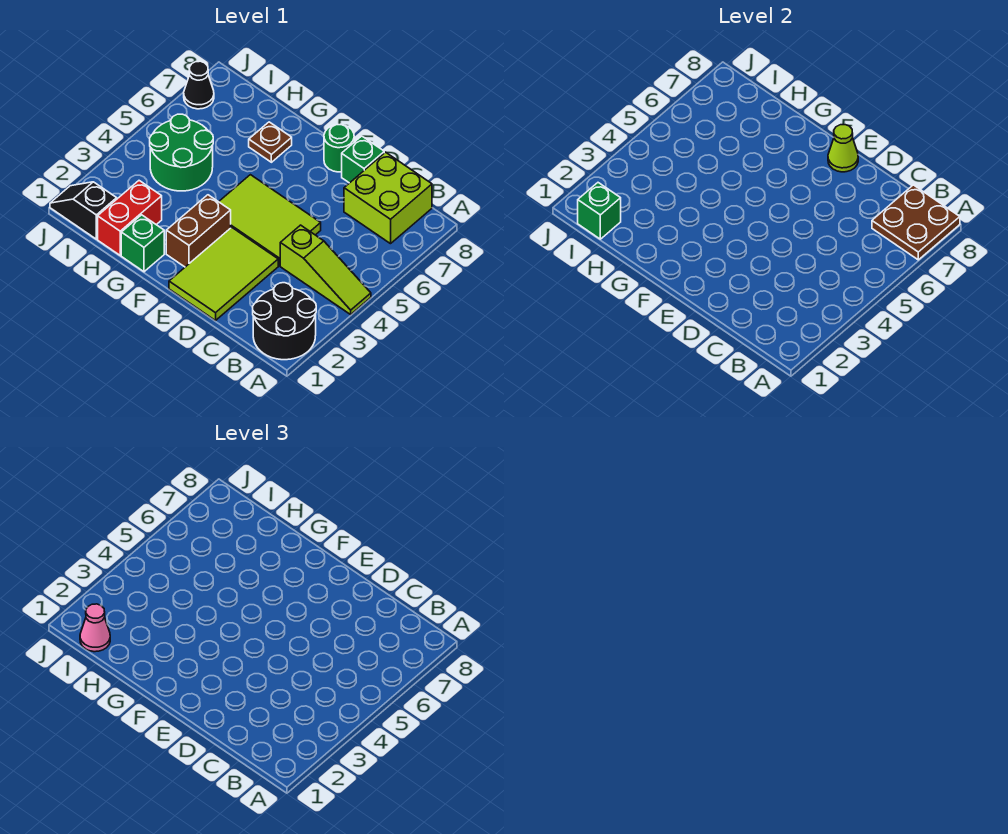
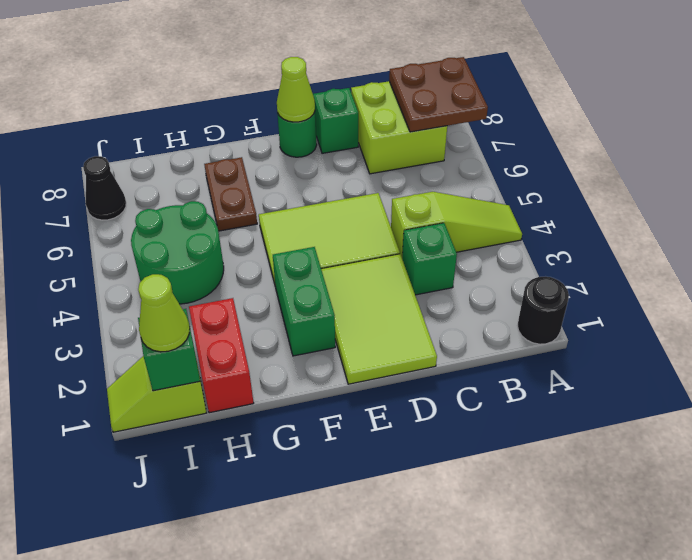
black 2x2 round brick [253,283,316,360] -> black 1x1 round brick [517,277,569,344]
brown 1x2 brick [166,195,231,267] -> green 1x2 brick [273,247,335,356]
green 1x1 brick [121,215,164,272] -> green 1x1 brick moved to [402,223,457,295]
brown 1x1 plate [249,122,292,162] -> brown 1x2 plate [204,157,257,231]
black 1x2 slope [50,182,117,239] -> lime 1x2 slope [107,356,207,432]
pink 1x1 cone [80,604,110,652] -> lime 1x1 cone [138,274,190,352]

